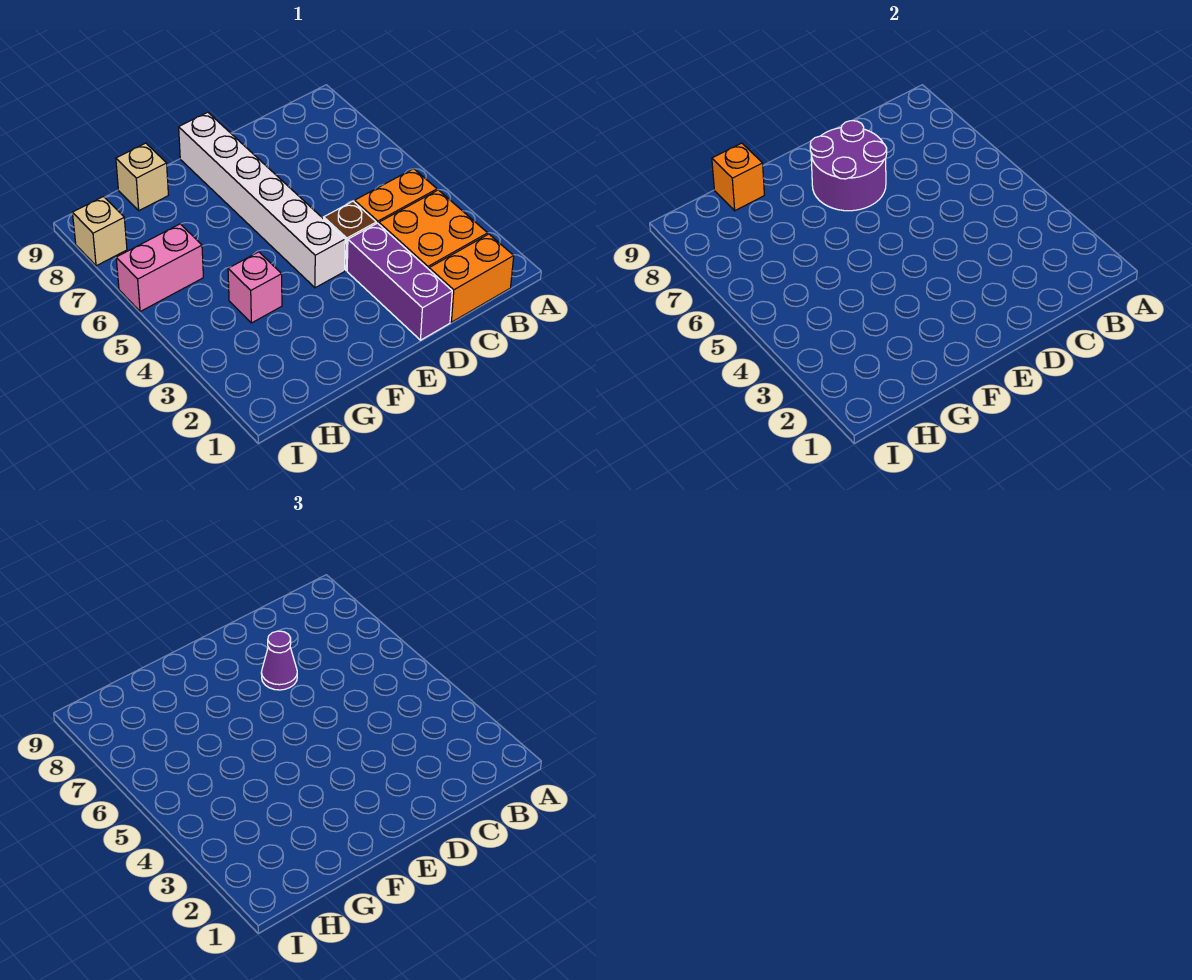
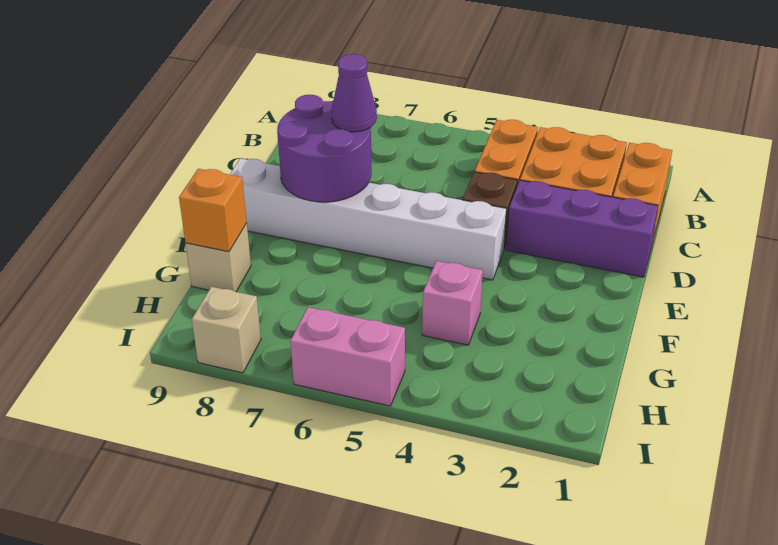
pink 1x2 brick [116,224,203,312] -> pink 1x2 brick turned to [290,307,405,406]

